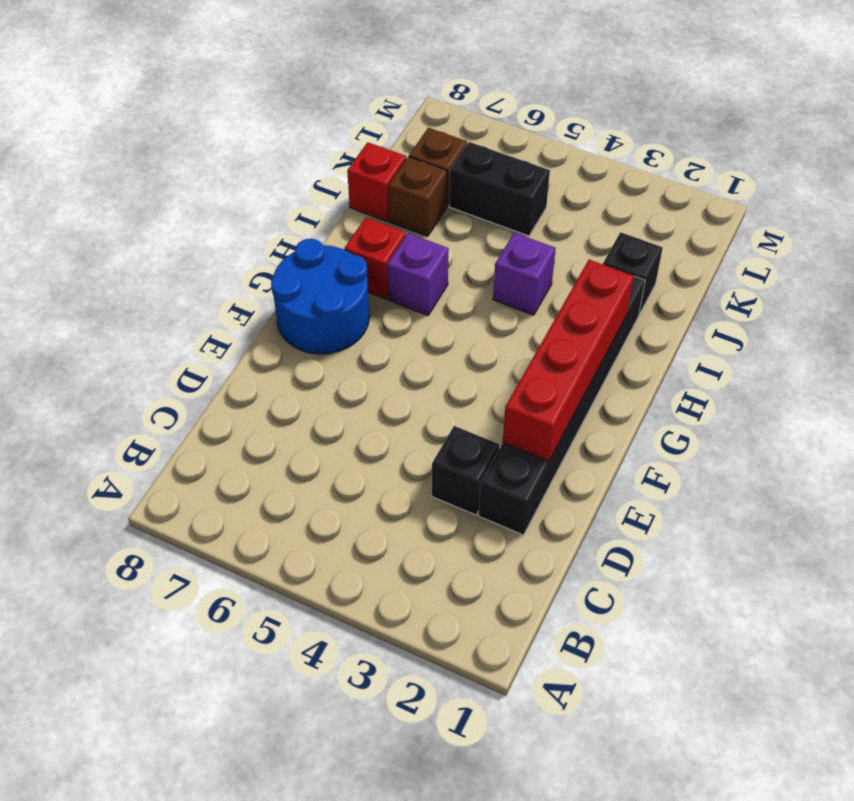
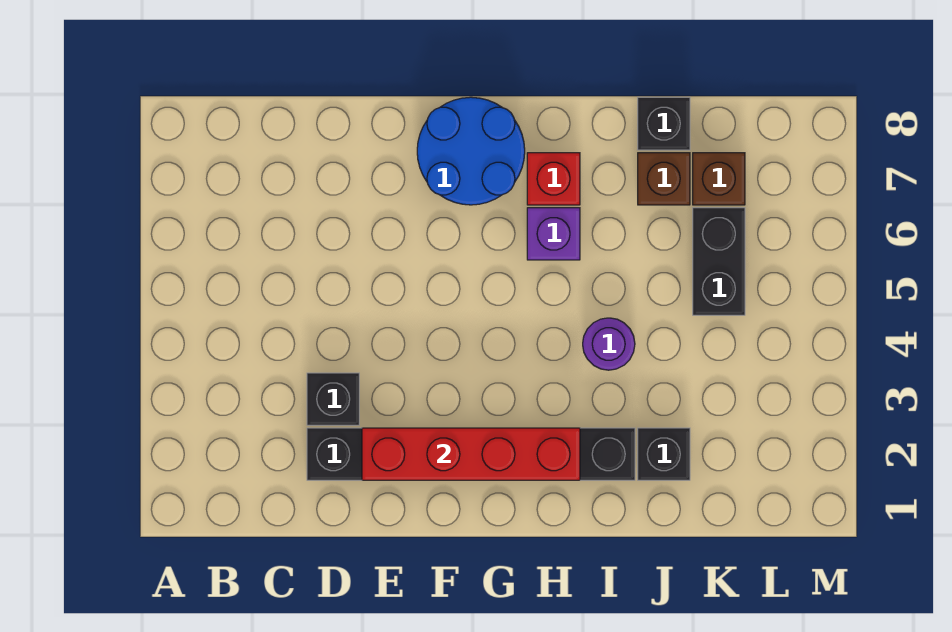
purple 1x1 brick [493,233,556,315] -> purple 1x1 round brick [583,318,635,370]
red 1x1 brick [347,142,406,221] -> black 1x1 brick [638,97,690,150]

